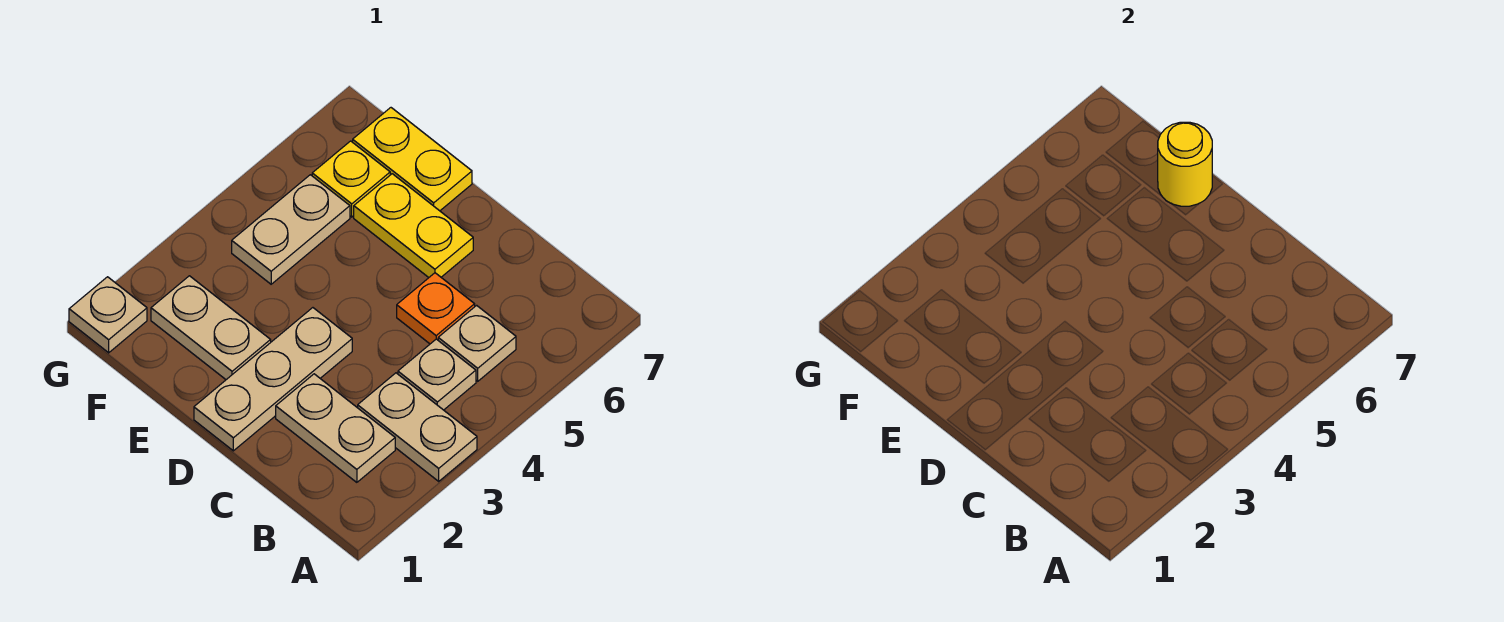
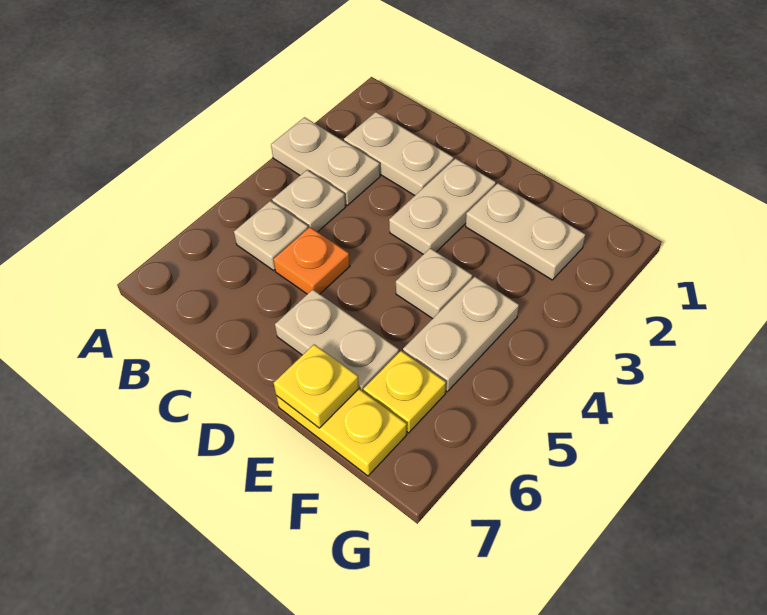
tan 1x3 plate [194,308,352,451] -> tan 1x2 plate [389,158,496,254]
yellow 1x2 plate [354,174,473,277] -> tan 1x2 plate [275,289,399,392]
yellow 1x1 round brick [1158,122,1212,206] -> yellow 1x1 plate [274,344,359,428]
tan 1x1 plate [69,277,147,353] -> tan 1x1 plate moved to [396,248,473,319]

